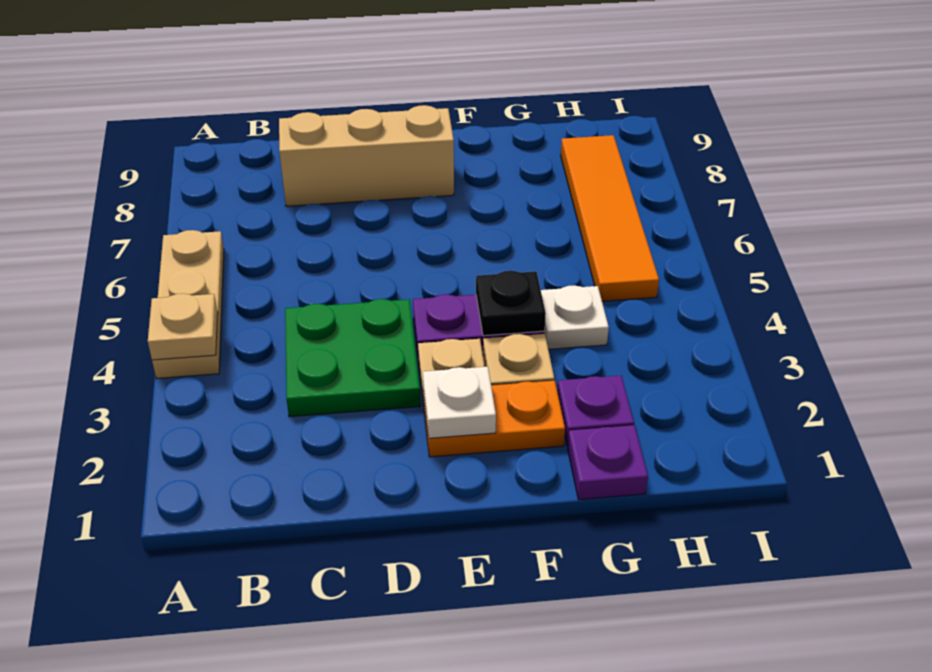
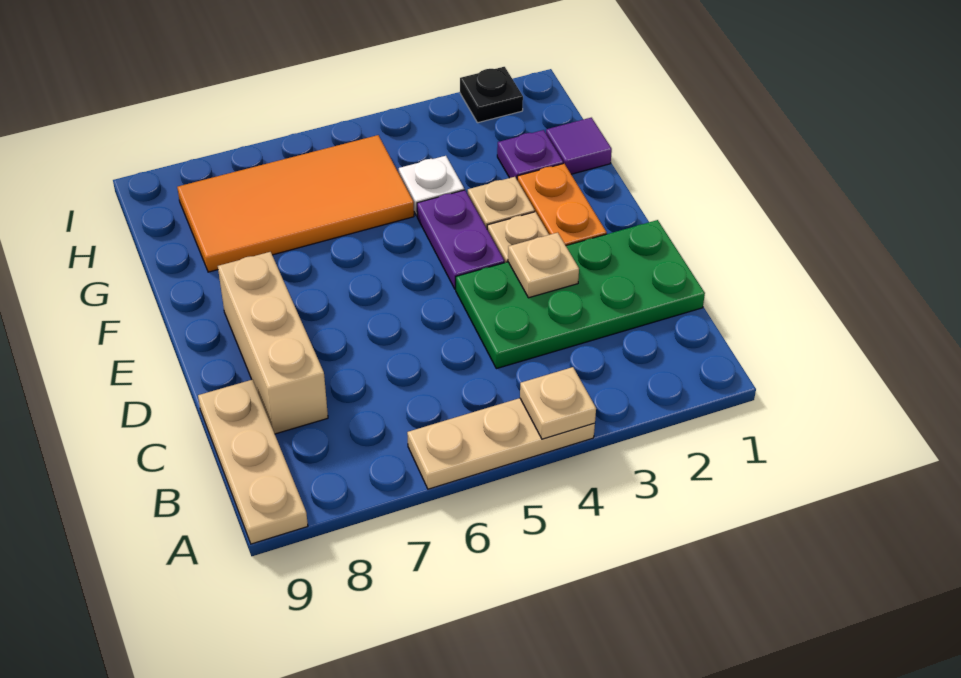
none -> tan 1x3 plate [198,380,308,544]
green 2x2 plate [285,299,420,417] -> green 2x4 plate [456,220,705,369]
none -> tan 1x1 plate [508,233,579,298]
white 1x1 plate [423,367,496,438] -> none
black 1x1 plate [476,271,546,336] -> black 1x1 plate moved to [460,67,523,123]
purple 1x1 plate [568,425,648,500] -> purple 1x1 tile [546,118,612,174]
orange 1x4 tile [561,135,659,301] -> orange 2x4 tile [177,135,414,272]

